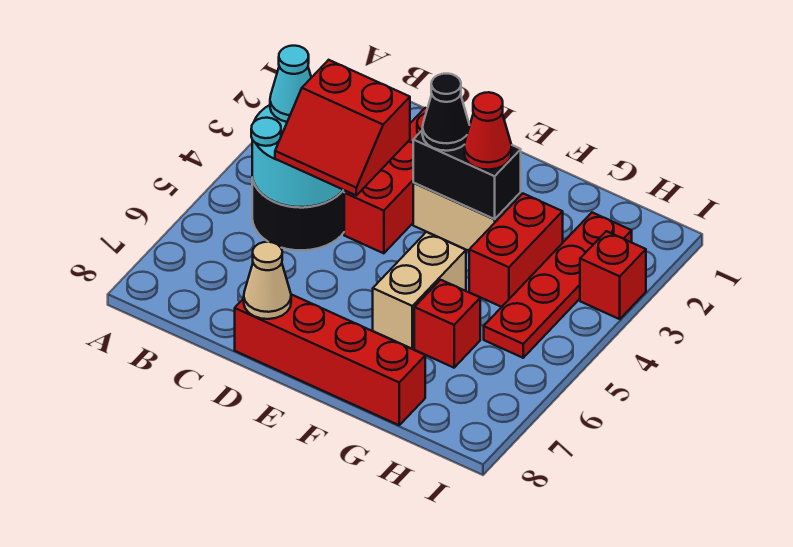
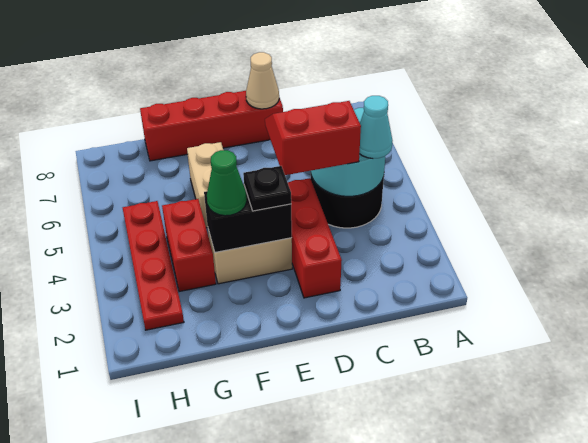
black 1x1 cone [422,74,470,151] -> black 1x1 plate [243,166,291,211]
red 1x1 cone [464,92,512,170] -> green 1x1 cone [207,150,247,216]
red 1x1 brick [414,280,480,368] -> none
red 1x1 brick [580,231,646,319] -> none

